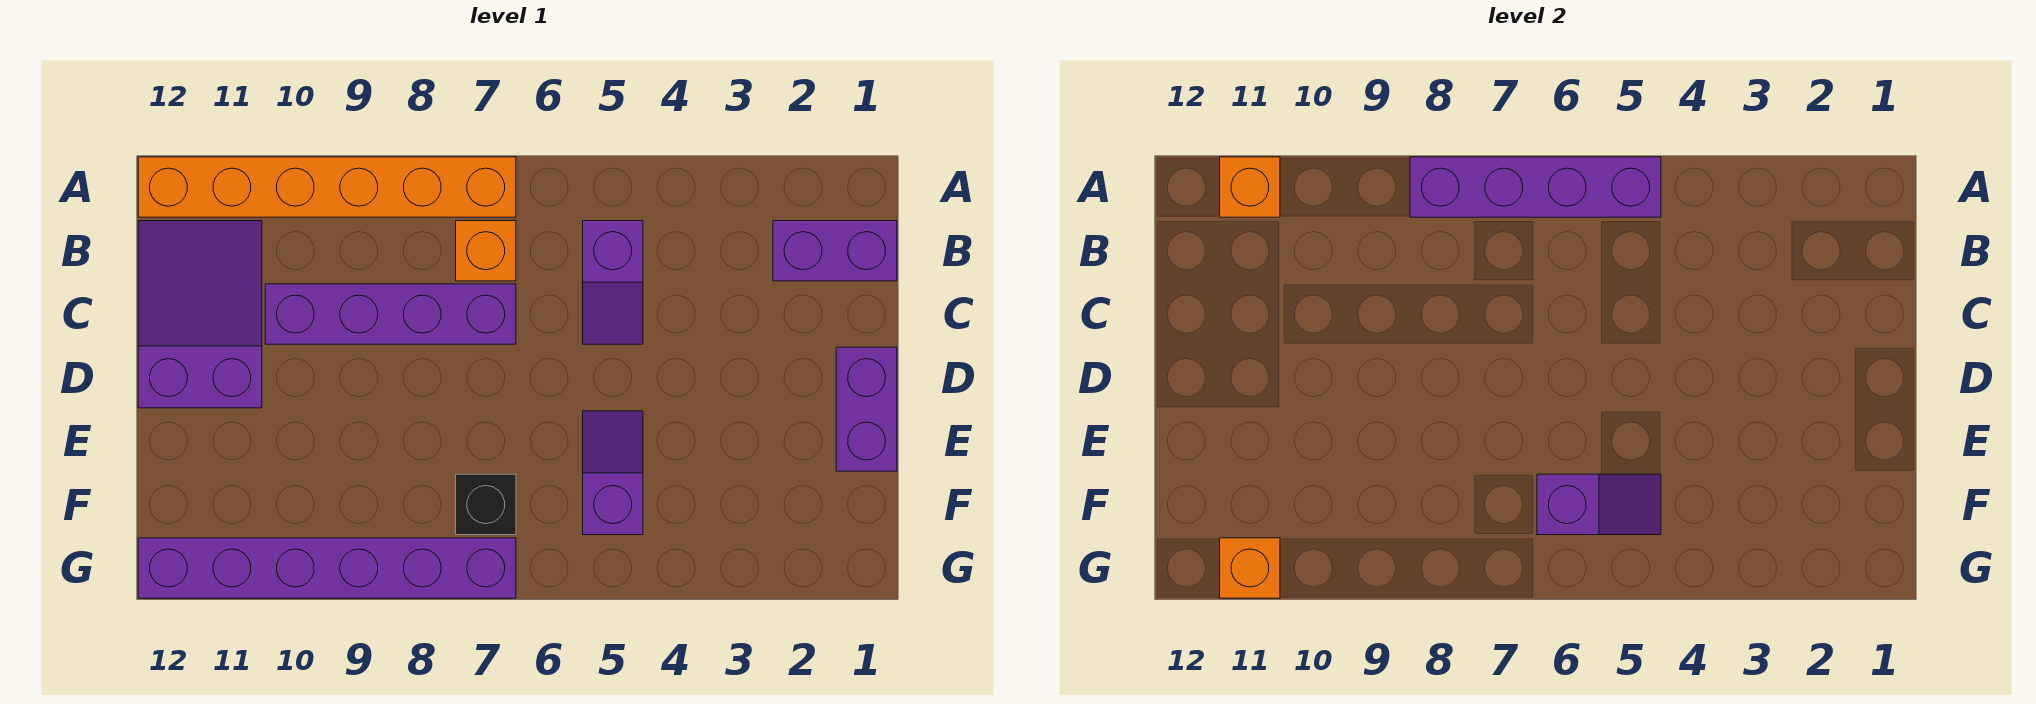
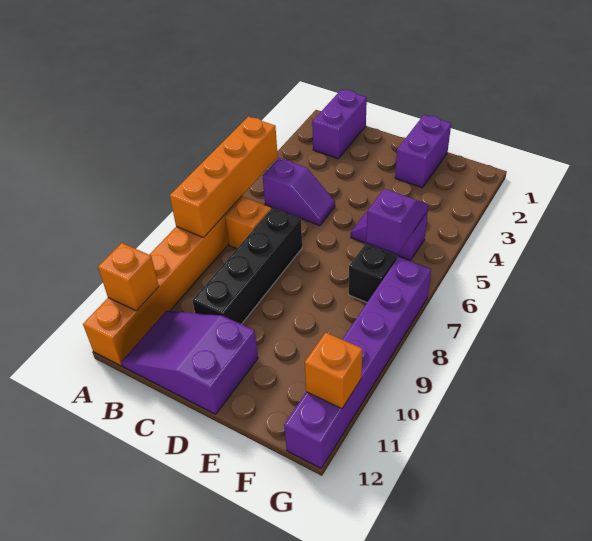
purple 1x4 brick [1410,157,1661,217] -> orange 1x4 brick [170,117,278,237]
purple 1x4 brick [265,284,516,344] -> black 1x4 brick [192,208,302,324]
purple 1x2 brick [836,347,897,471] -> purple 1x2 brick turned to [395,115,451,188]

